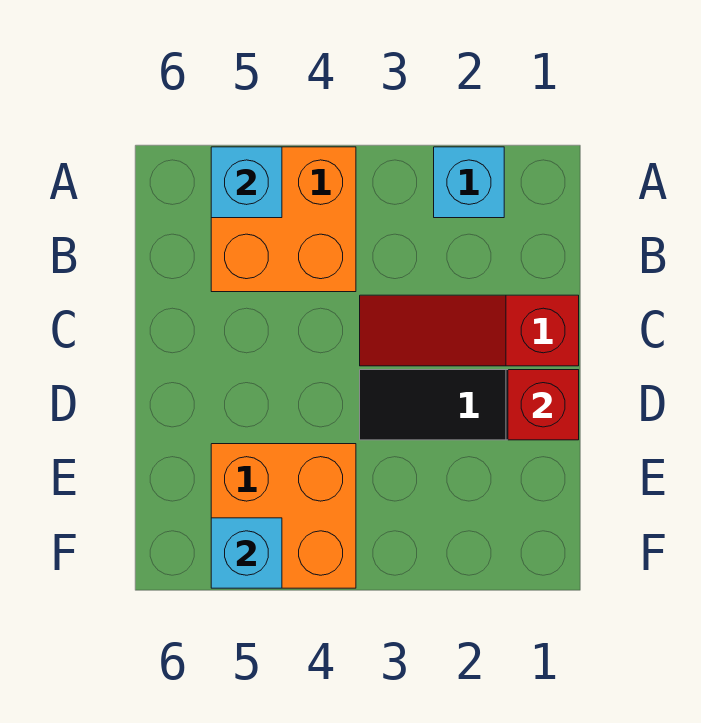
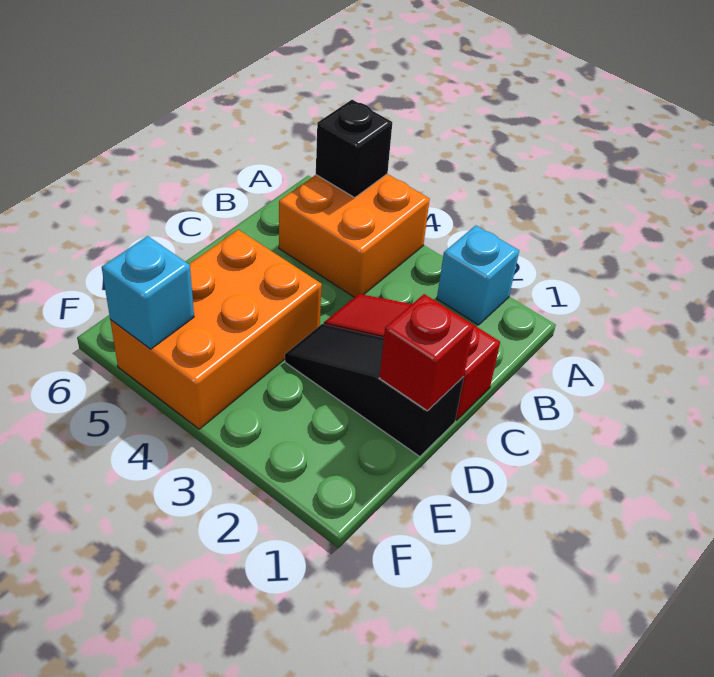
cyan 1x1 brick [211,147,282,218] -> black 1x1 brick [316,100,392,198]
orange 2x2 brick [211,444,356,588] -> orange 2x3 brick [110,230,322,429]

